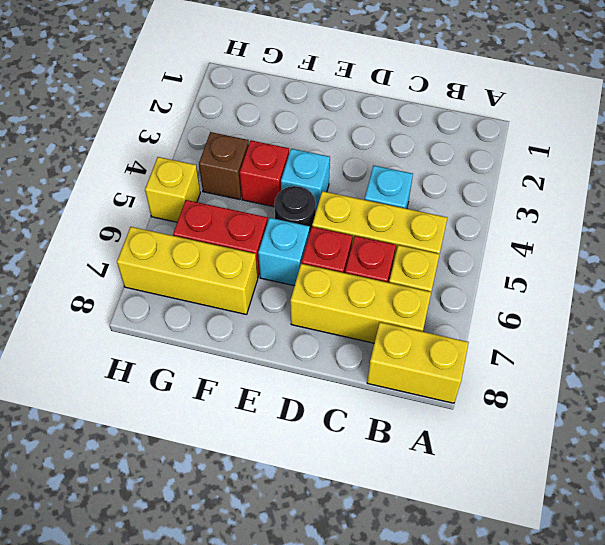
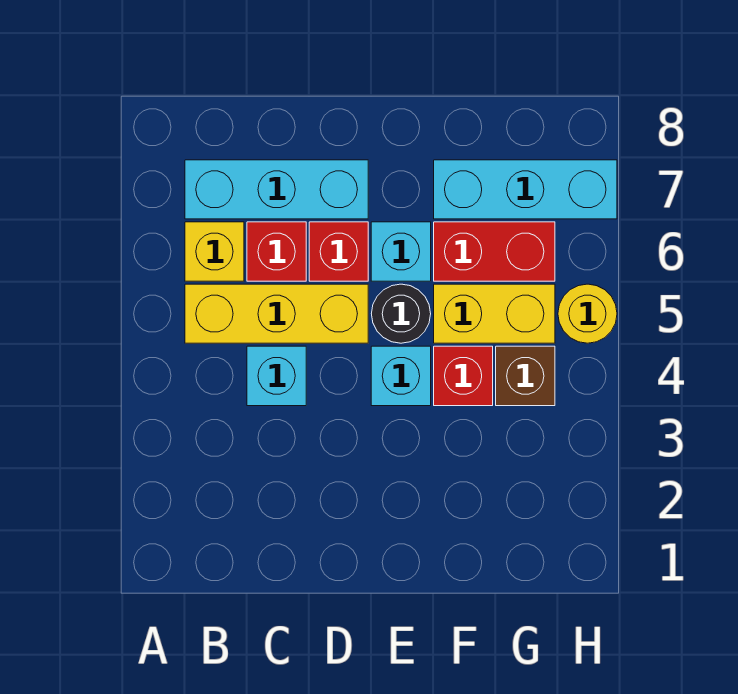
yellow 1x2 brick [367,322,469,403] -> yellow 1x2 brick moved to [434,284,555,343]
yellow 1x3 brick [290,264,431,343] -> cyan 1x3 brick [185,160,368,219]
yellow 1x3 brick [117,227,258,315] -> cyan 1x3 brick [434,160,617,219]
yellow 1x1 brick [145,157,200,222] -> yellow 1x1 round brick [558,284,617,343]

